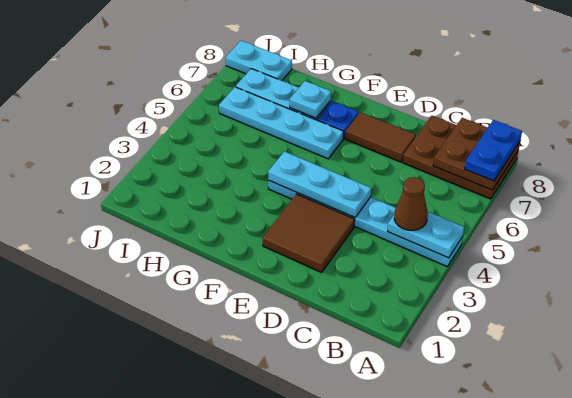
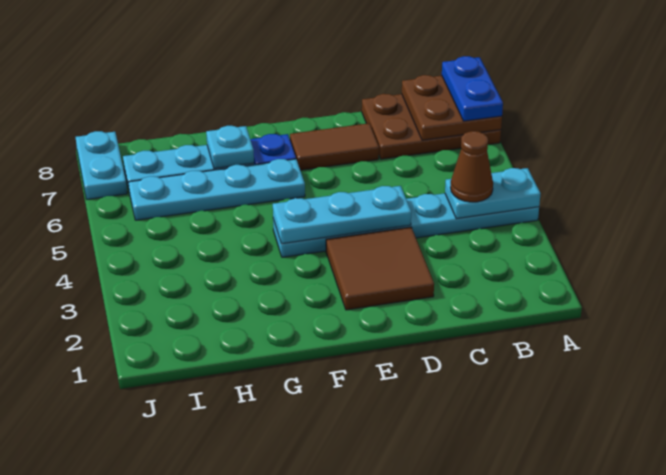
cyan 1x2 plate [226,41,292,81] -> cyan 1x2 plate turned to [76,131,127,199]

